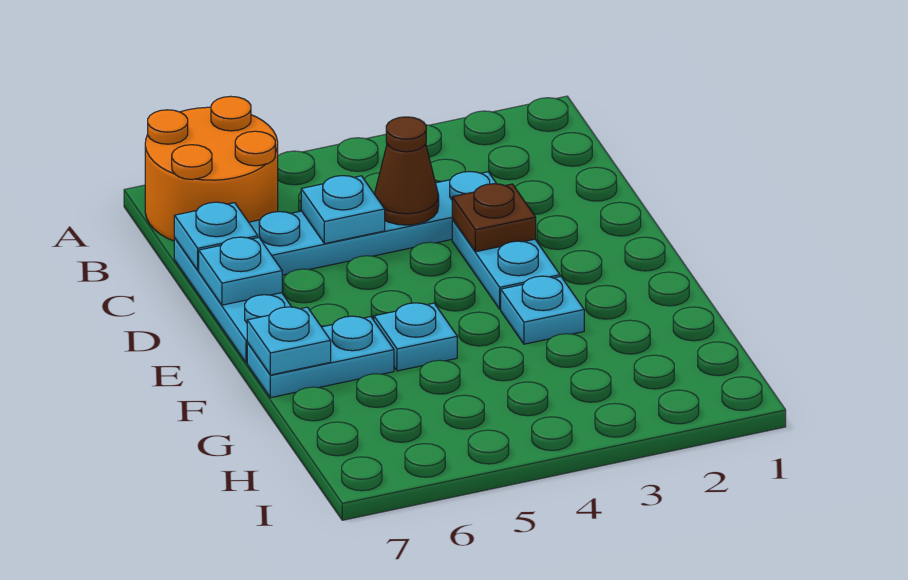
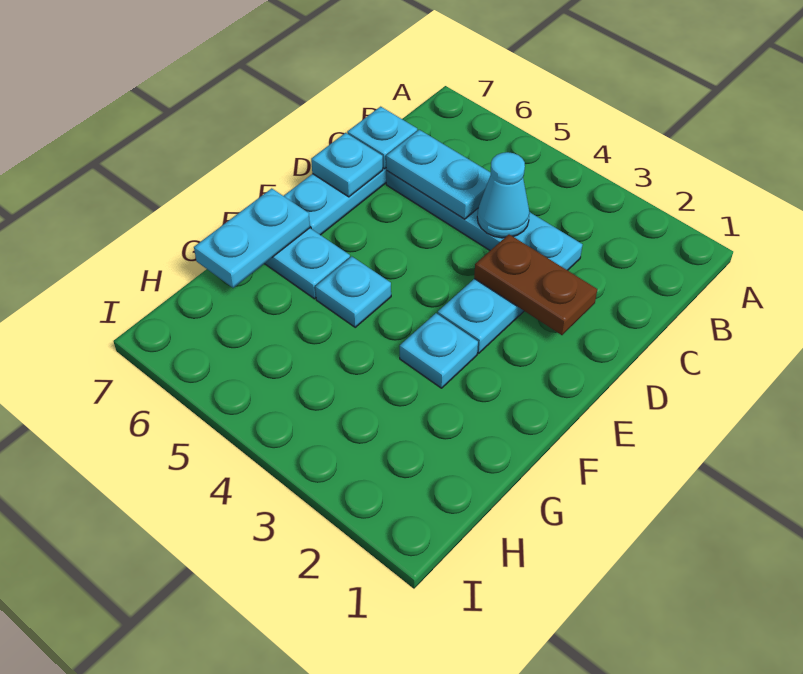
orange 2x2 round brick [145,96,278,241] -> none
brown 1x1 cone [375,117,439,225] -> cyan 1x1 cone [477,152,530,238]
cyan 1x1 plate [301,176,385,244] -> cyan 1x2 plate [386,130,491,219]
brown 1x1 plate [452,184,536,252] -> brown 1x2 plate [474,234,597,335]
cyan 1x1 plate [247,307,331,375] -> cyan 1x2 plate [194,188,310,288]

